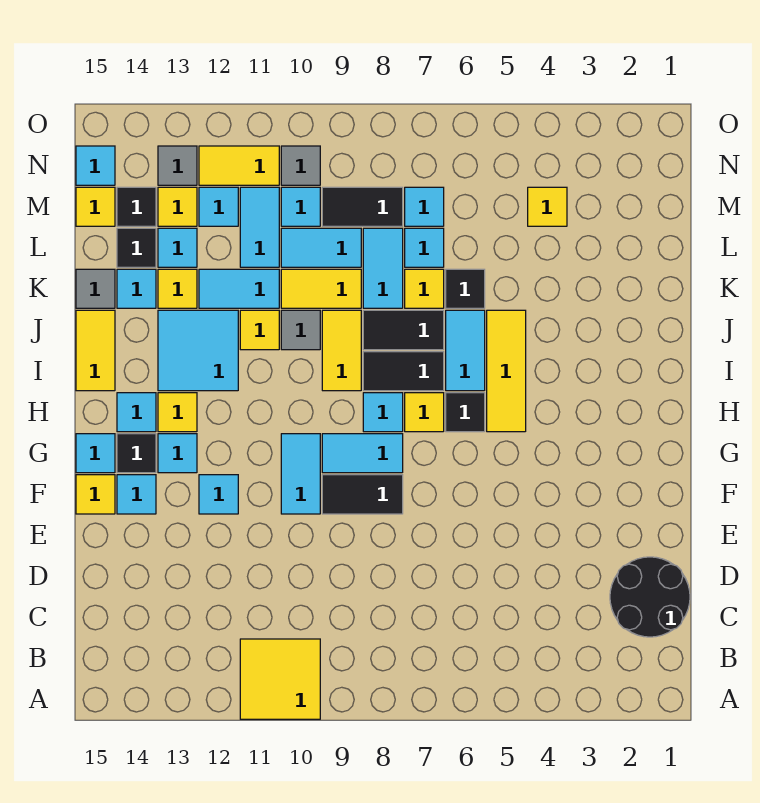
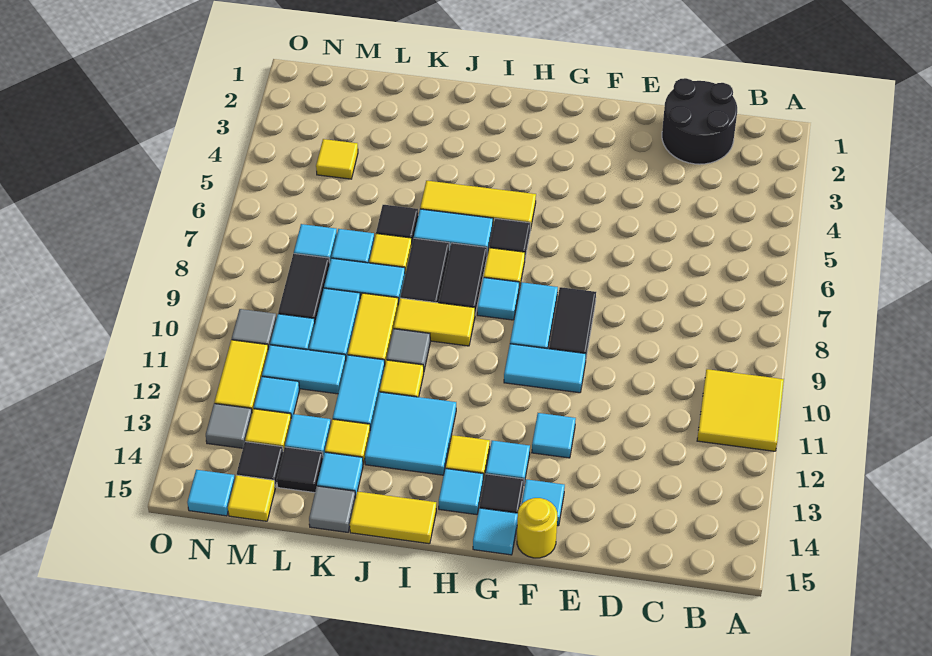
yellow 1x1 tile [76,475,115,514] -> yellow 1x1 round brick [517,498,557,558]

